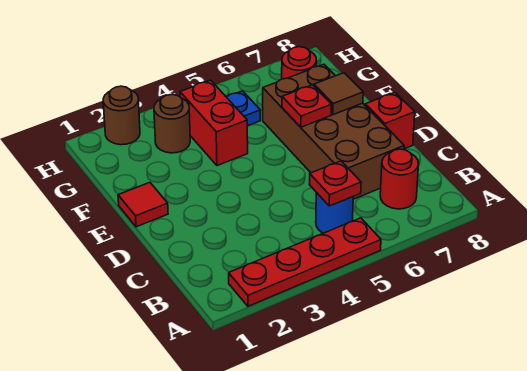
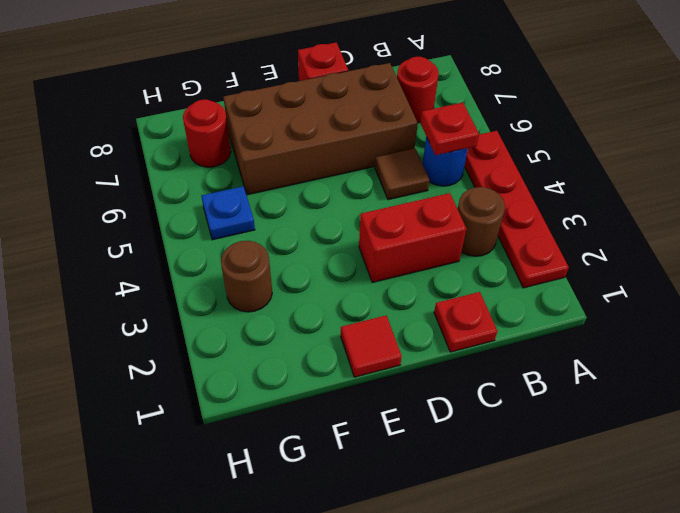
red 1x1 plate [282,85,332,127] -> red 1x1 plate moved to [434,292,498,352]
brown 1x1 tile [314,73,363,115] -> brown 1x1 tile moved to [375,149,429,200]
red 1x2 brick [180,80,248,166] -> red 1x2 brick moved to [359,193,466,282]
brown 1x1 round brick [103,86,140,145] -> brown 1x1 round brick moved to [458,187,505,256]

